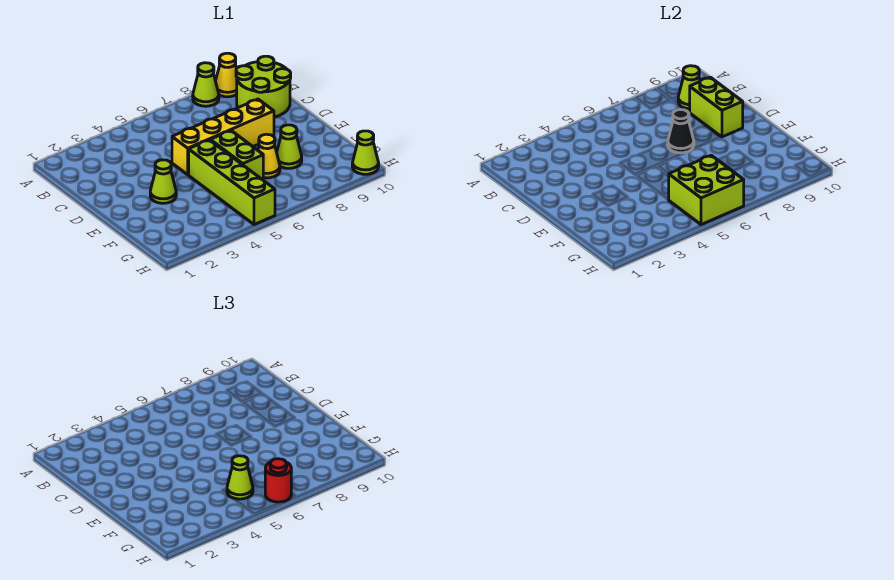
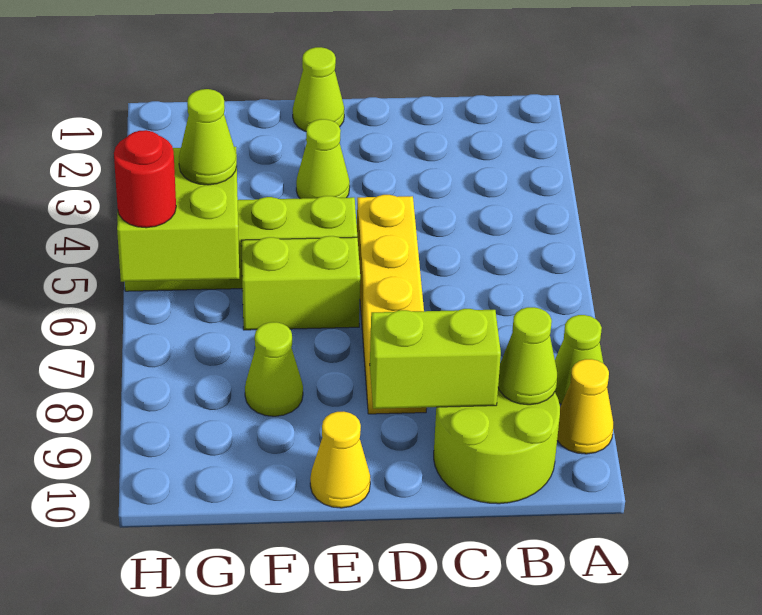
black 1x1 cone [668,110,694,153] -> none
yellow 1x1 cone [258,134,280,178] -> yellow 1x1 cone moved to [310,412,370,508]
lime 1x1 cone [352,131,379,174] -> lime 1x1 cone moved to [293,47,344,131]

